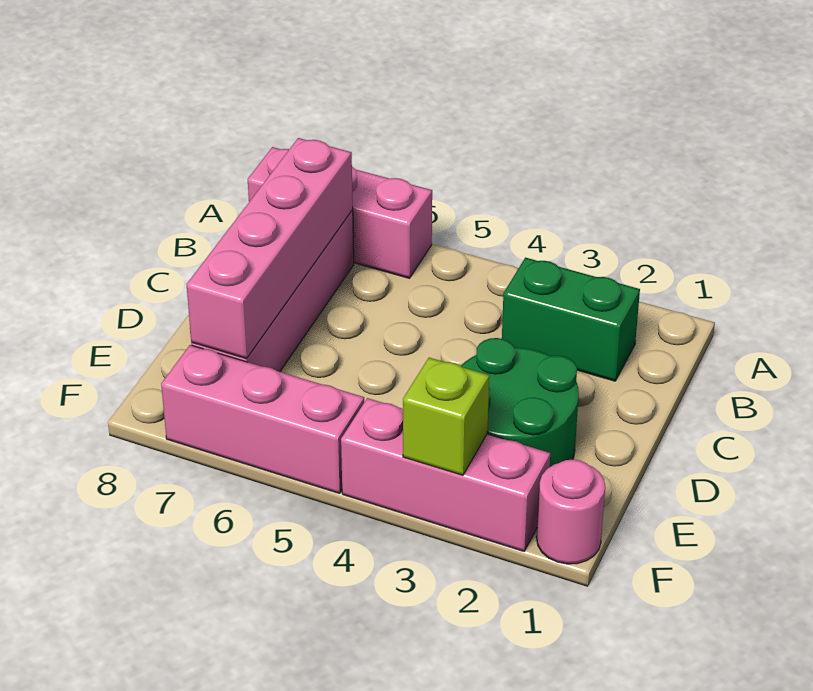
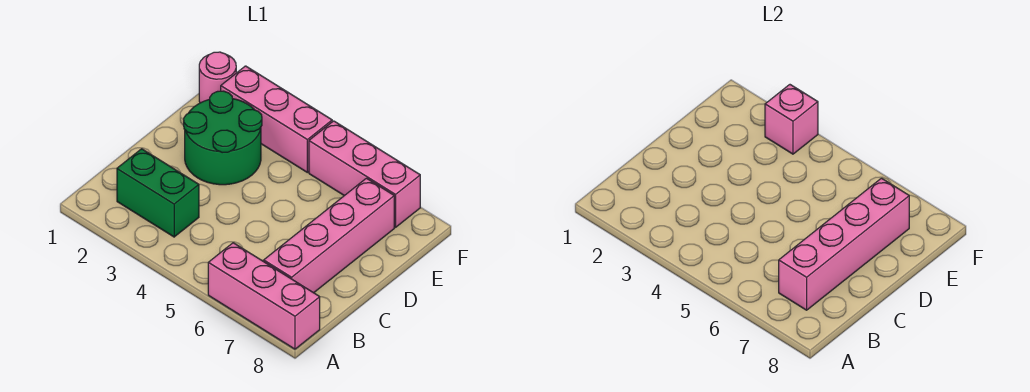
lime 1x1 brick [403,358,489,475] -> pink 1x1 brick [765,85,818,154]

